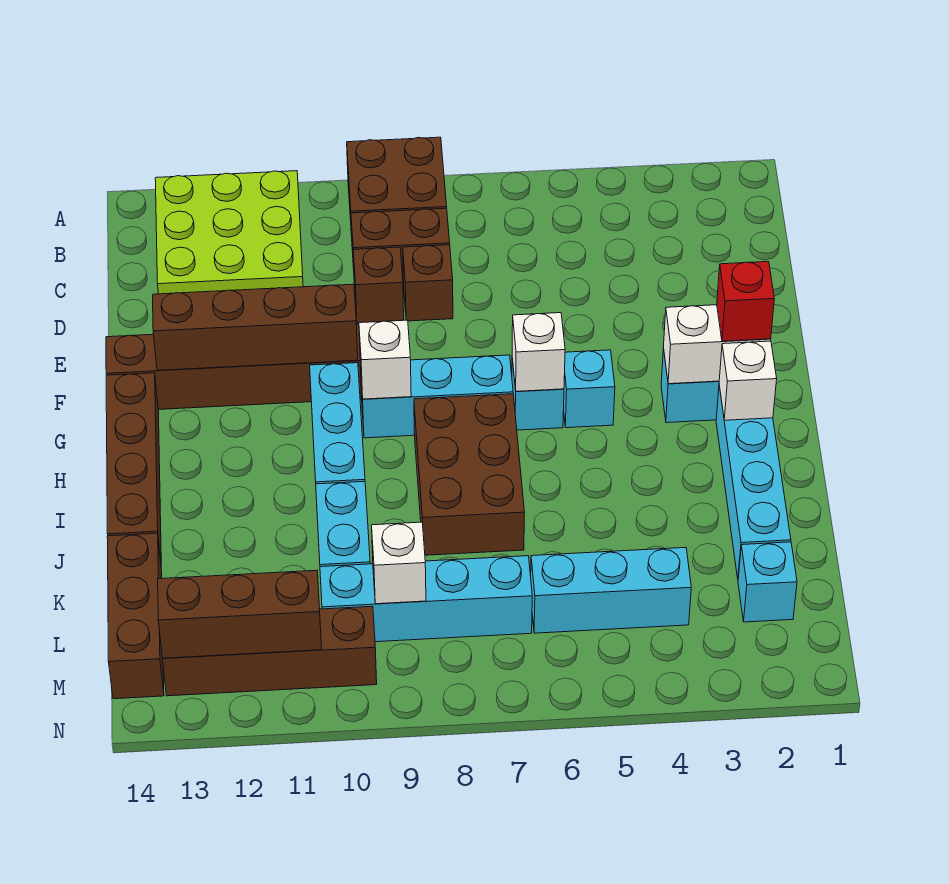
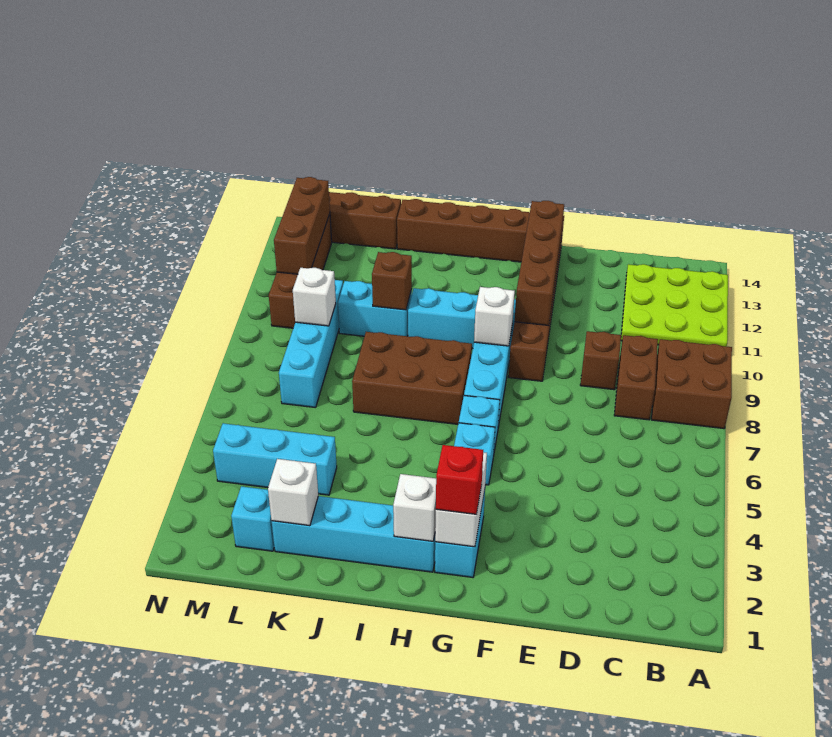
brown 1x1 brick [403,245,453,321] -> brown 1x1 brick moved to [372,252,412,310]
white 1x1 brick [512,313,565,391] -> white 1x1 brick moved to [268,459,318,526]
cyan 1x3 brick [531,548,691,633] -> cyan 1x3 brick turned to [213,423,337,495]

